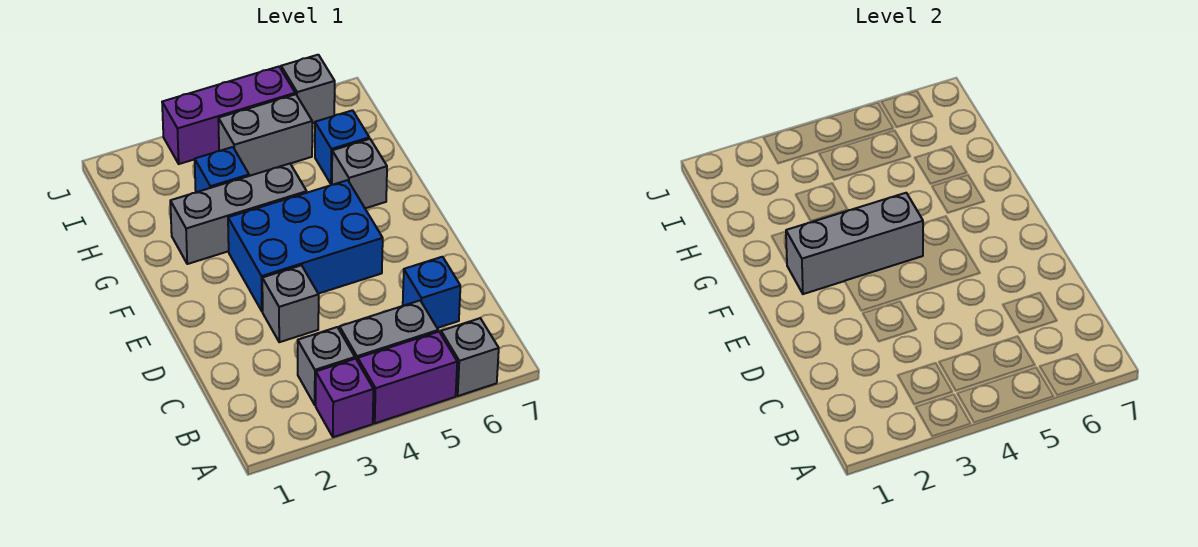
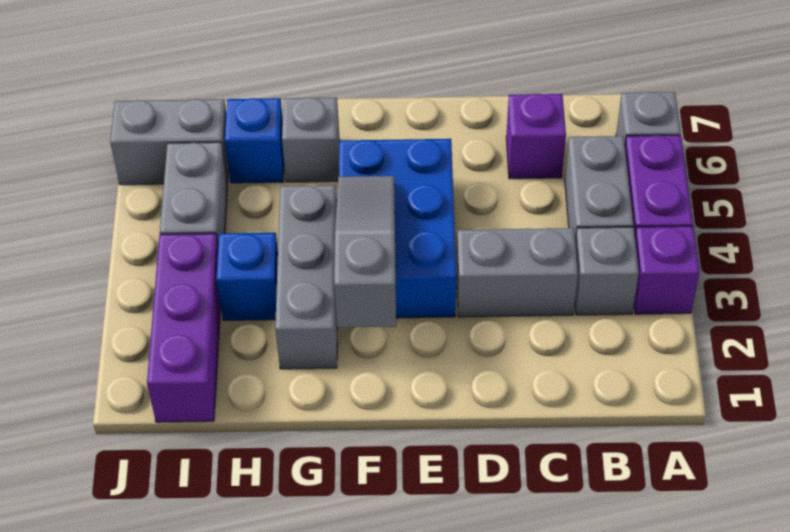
blue 1x1 brick [403,257,460,328] -> purple 1x1 brick [506,94,566,179]
grey 1x1 brick [262,265,319,342] -> grey 1x2 brick [457,228,578,317]
grey 1x3 brick [786,193,923,294] -> grey 1x3 slope [334,176,396,327]
purple 1x3 brick [162,67,295,164] -> purple 1x3 brick moved to [147,234,221,422]
grey 1x1 brick [281,55,335,123] -> grey 1x2 brick [110,99,229,185]

